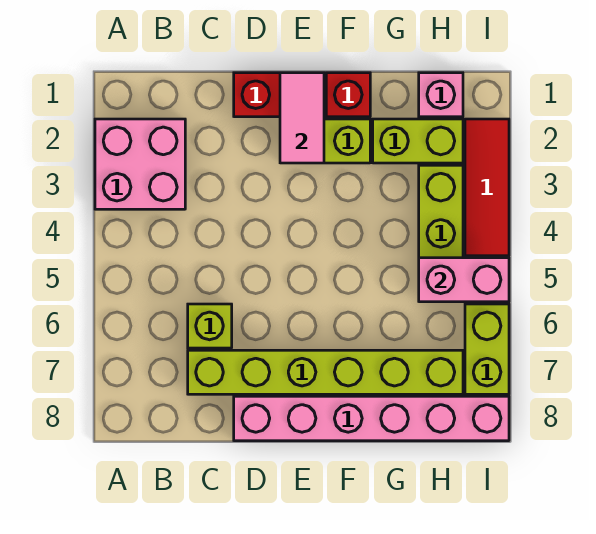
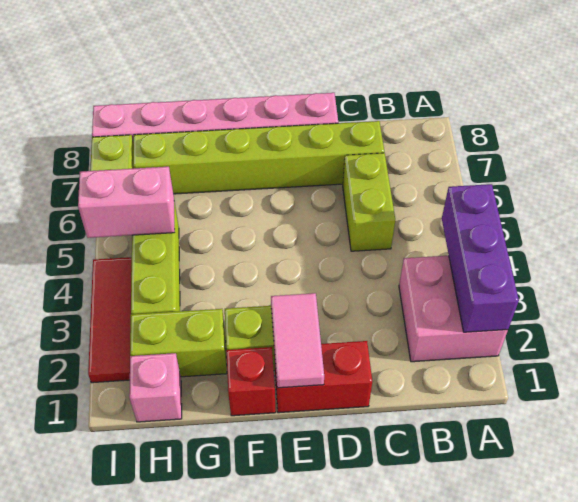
none -> purple 1x3 brick [442,184,519,332]
lime 1x1 brick [188,304,232,348] -> lime 1x2 brick [343,153,395,251]

